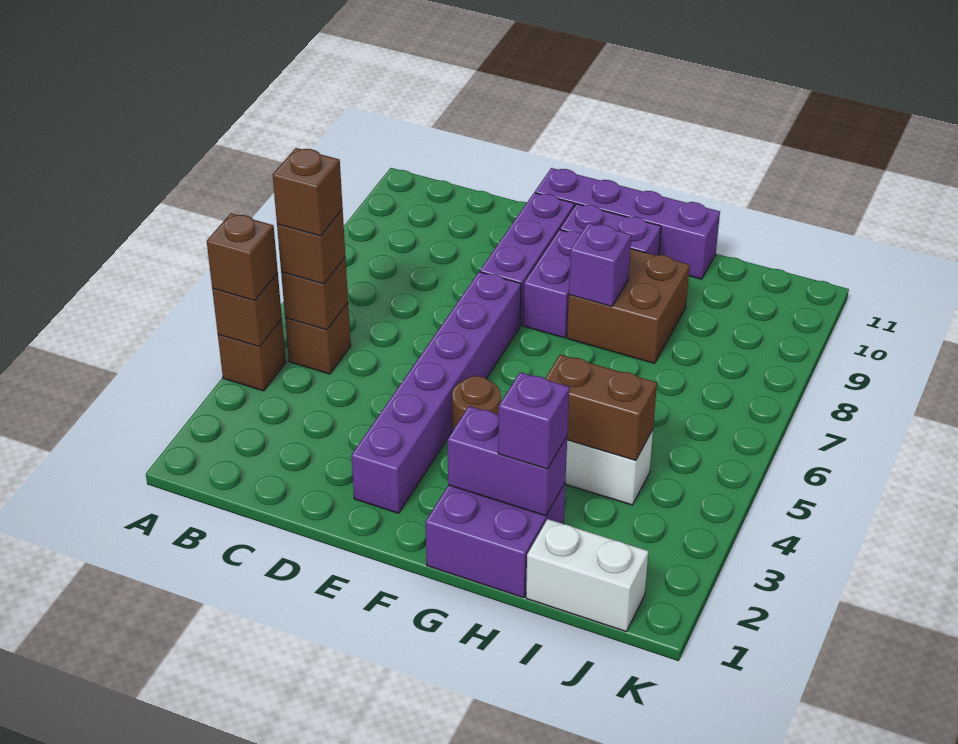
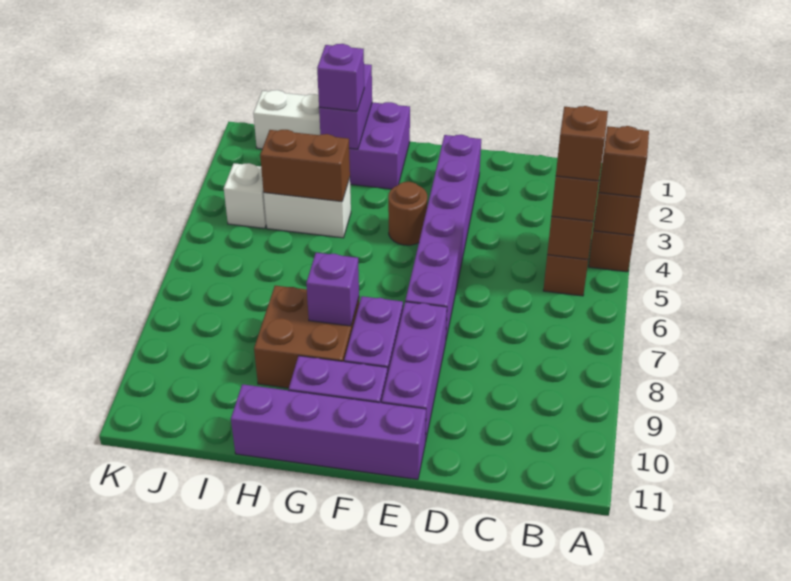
purple 1x2 brick [448,406,567,516] -> purple 1x2 brick turned to [319,64,372,149]
none -> white 1x1 brick [224,163,266,228]

